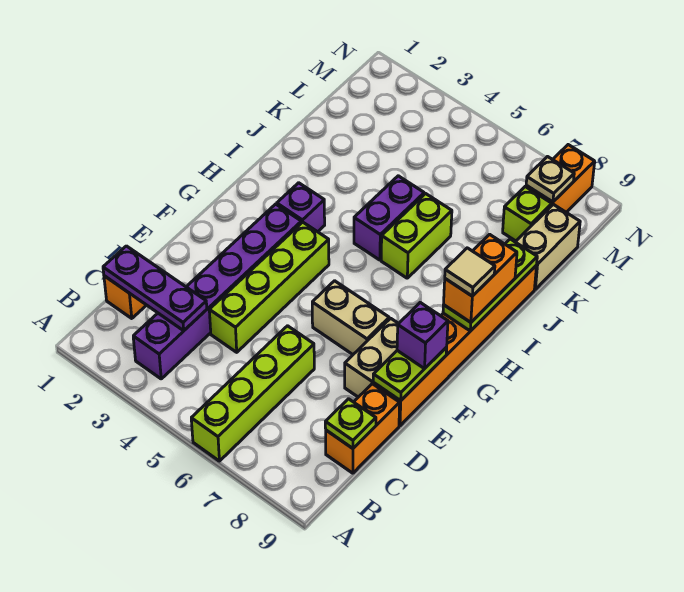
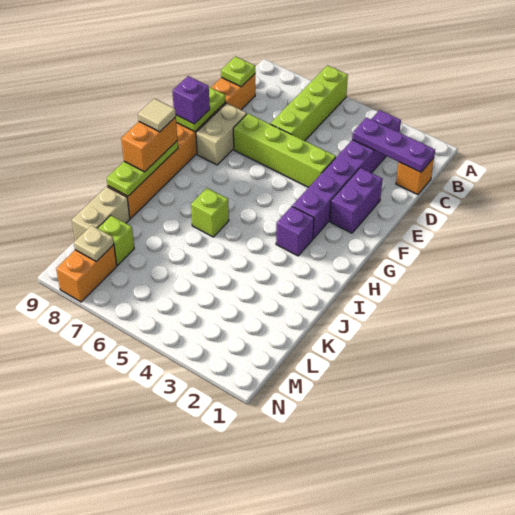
lime 1x4 brick [209,222,329,352] -> lime 1x4 brick turned to [233,114,336,187]
tan 1x2 brick [312,281,389,354] -> none
purple 1x2 brick [354,176,424,260] -> purple 1x2 brick moved to [330,168,383,233]
lime 1x2 brick [381,194,452,278] -> lime 1x1 brick [191,188,229,237]

